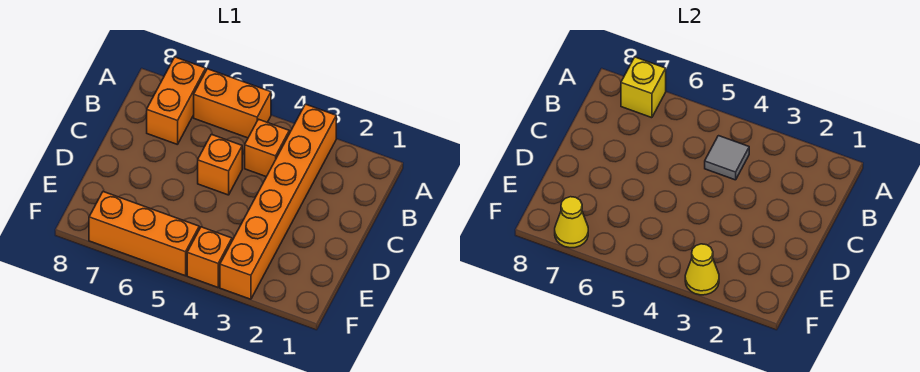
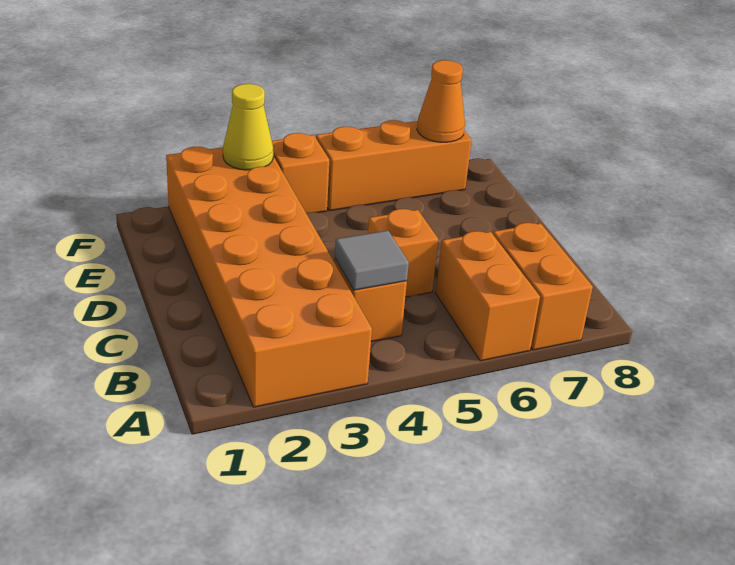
orange 1x6 brick [220,104,336,299] -> orange 2x6 brick [166,147,372,407]
orange 1x2 brick [194,69,271,138] -> orange 1x2 brick turned to [436,231,540,361]
yellow 1x1 brick [621,57,666,118] -> none
yellow 1x1 cone [555,197,588,248] -> orange 1x1 cone [417,60,465,142]

